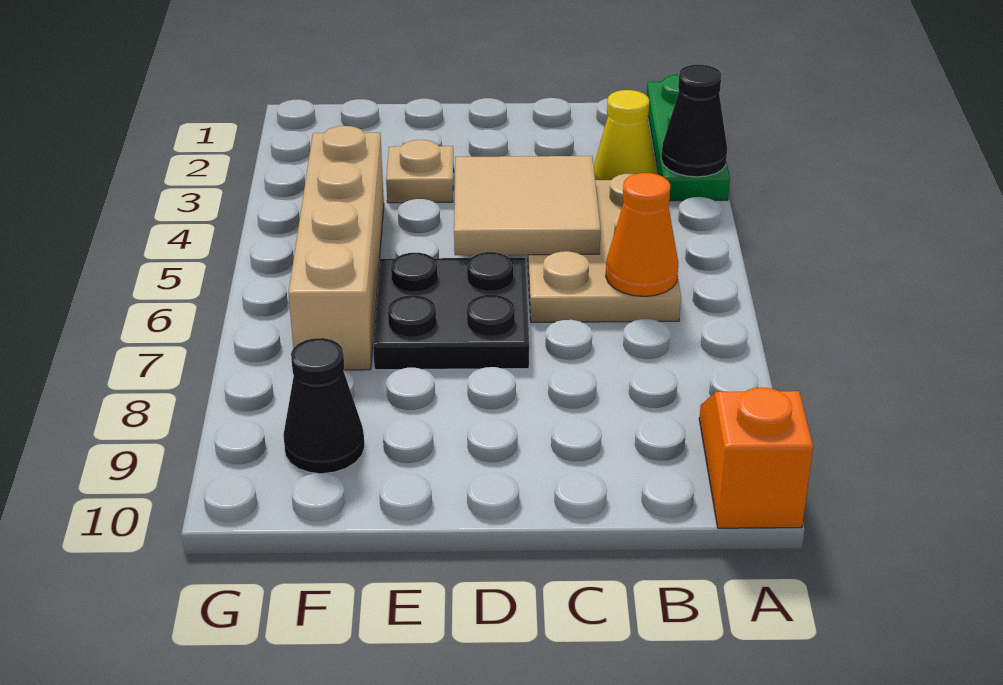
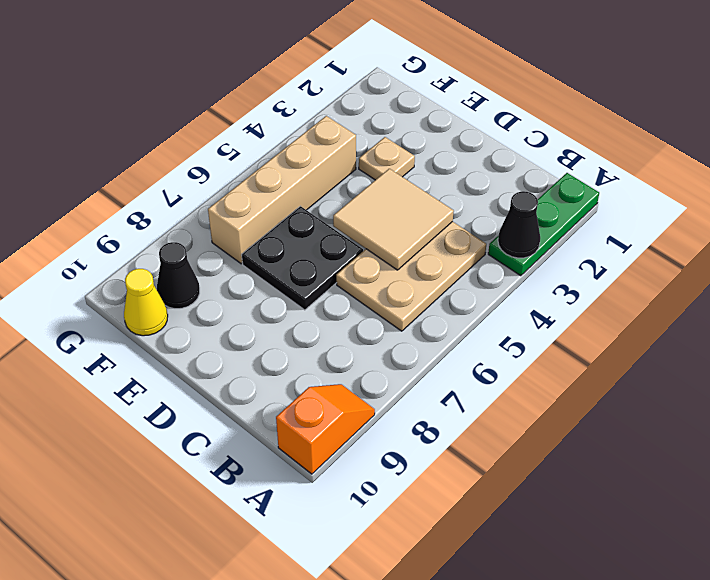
yellow 1x1 cone [594,90,657,180] -> yellow 1x1 cone moved to [124,269,168,336]
orange 1x1 cone [606,173,678,296] -> none

